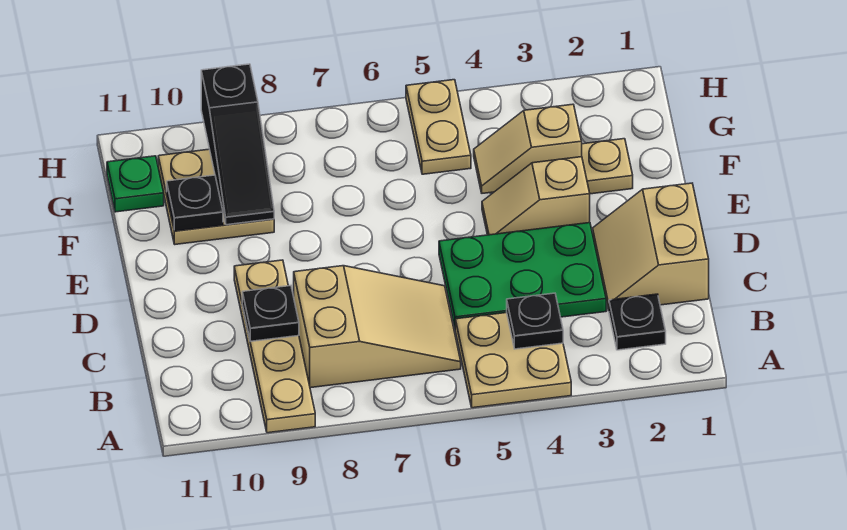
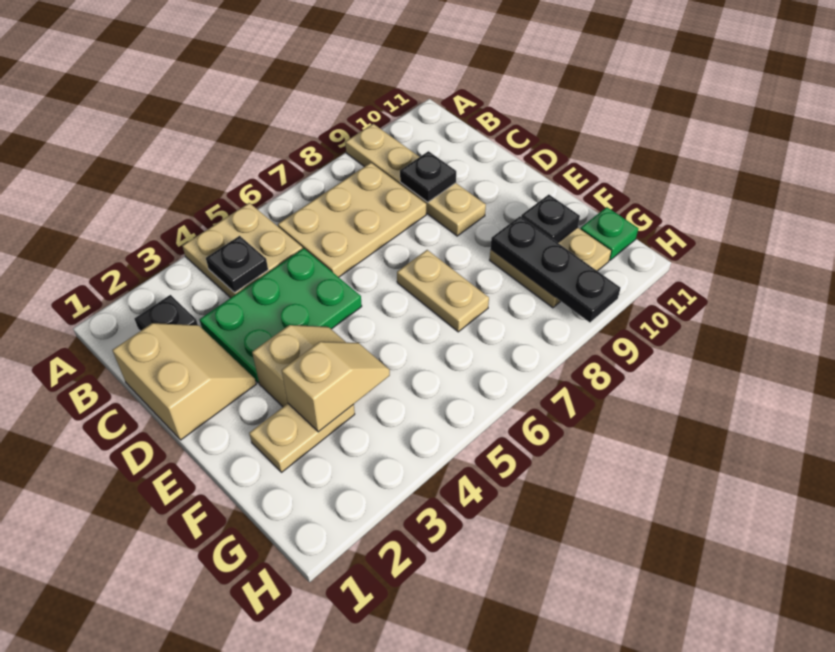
tan 2x3 slope [294,266,461,388] -> tan 2x3 plate [278,163,426,277]
black 1x3 slope [201,64,274,225] -> black 1x3 plate [491,216,620,322]
tan 1x2 plate [406,80,471,174] -> tan 1x2 plate moved to [397,250,489,332]

